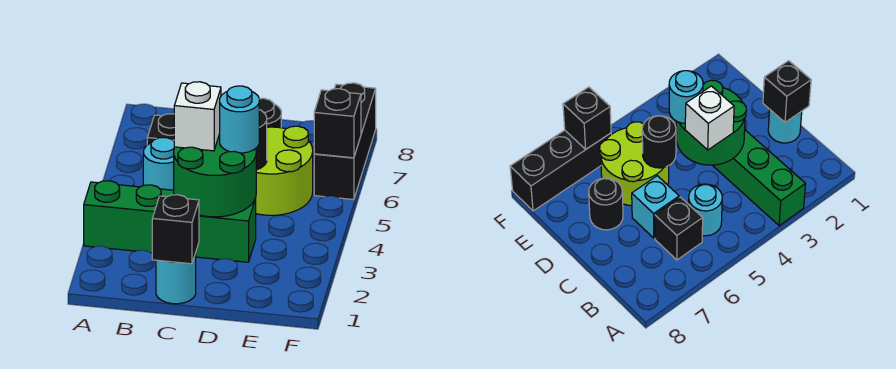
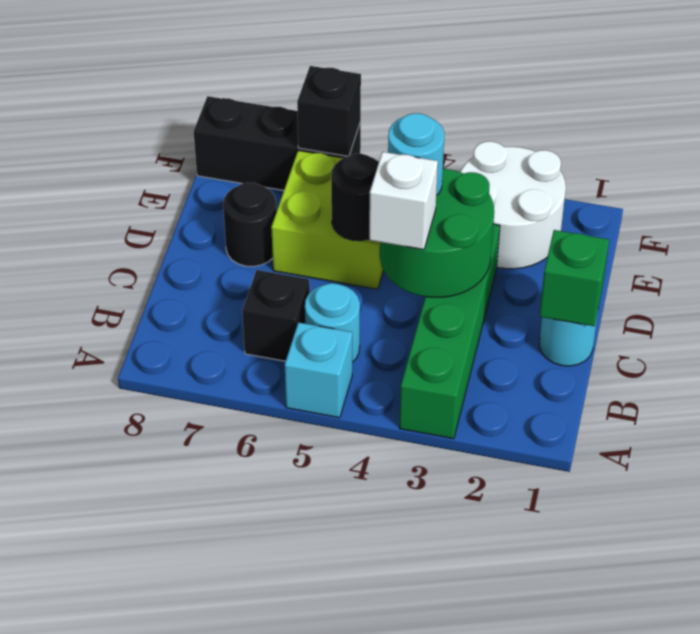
black 1x1 brick [152,195,199,264] -> green 1x1 brick [540,230,609,326]
cyan 1x1 brick [632,176,679,238] -> cyan 1x1 brick moved to [285,322,352,418]
lime 2x2 round brick [255,126,313,215] -> lime 2x2 brick [271,150,384,289]
none -> white 2x2 round brick [461,141,566,269]

